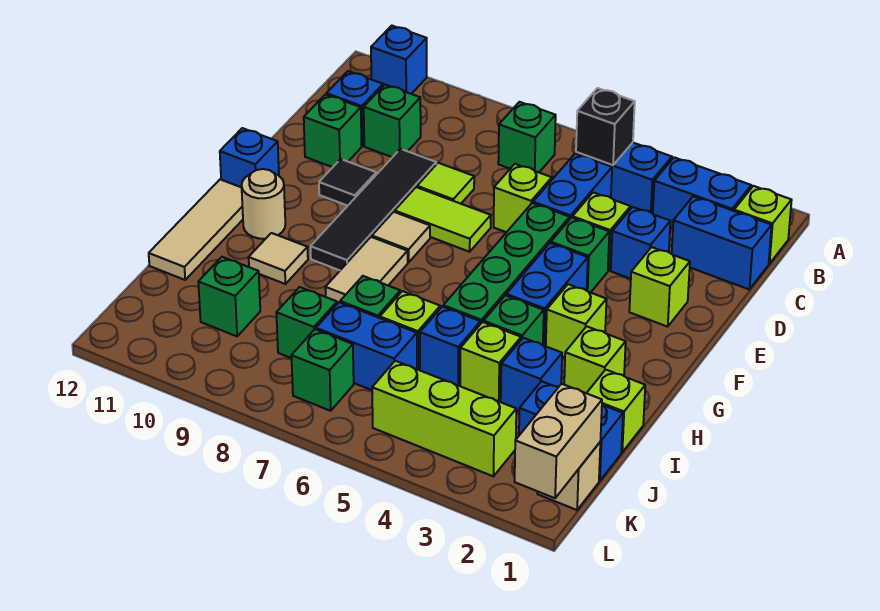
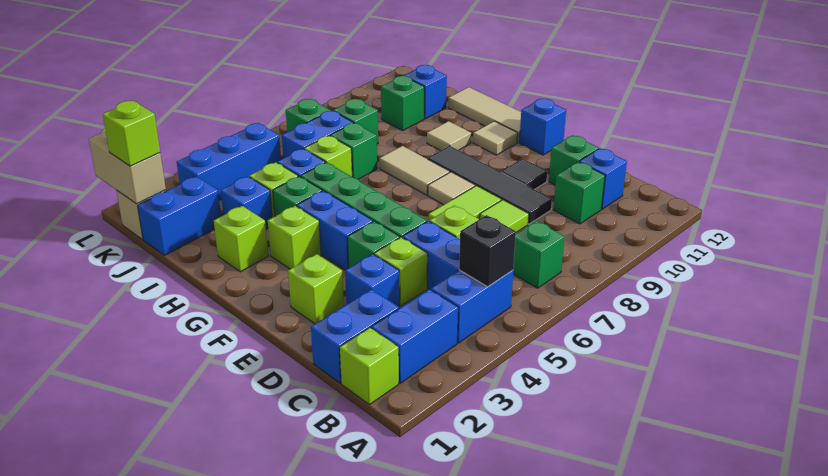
blue 1x1 brick [371,26,427,94] -> blue 1x1 brick moved to [404,65,447,119]
tan 1x1 round brick [242,169,285,239] -> tan 1x1 tile [473,121,518,155]
lime 1x1 brick [587,370,645,452] -> lime 1x1 brick moved to [103,101,160,166]
lime 1x3 brick [372,361,516,476] -> blue 1x3 brick [177,123,281,200]

